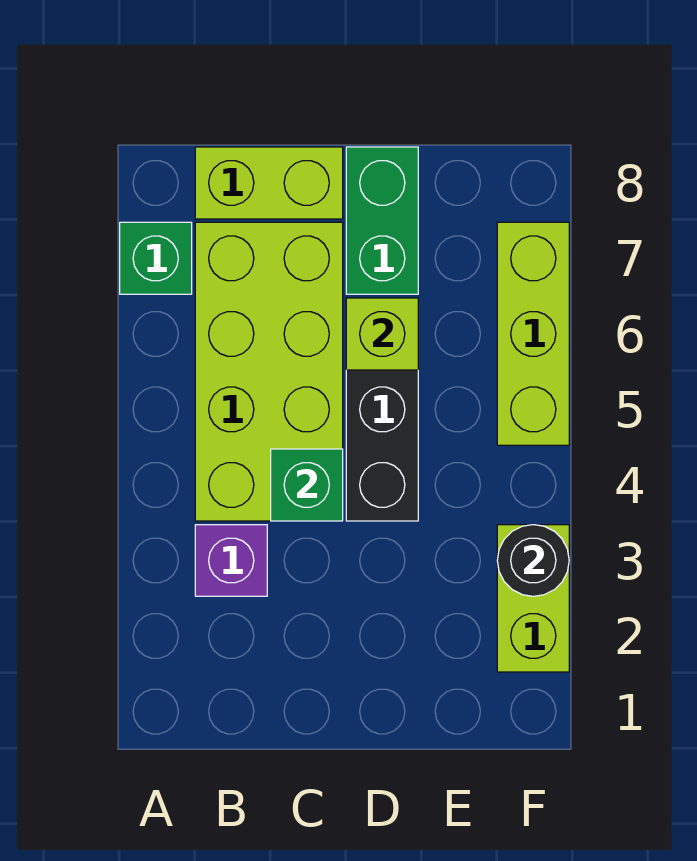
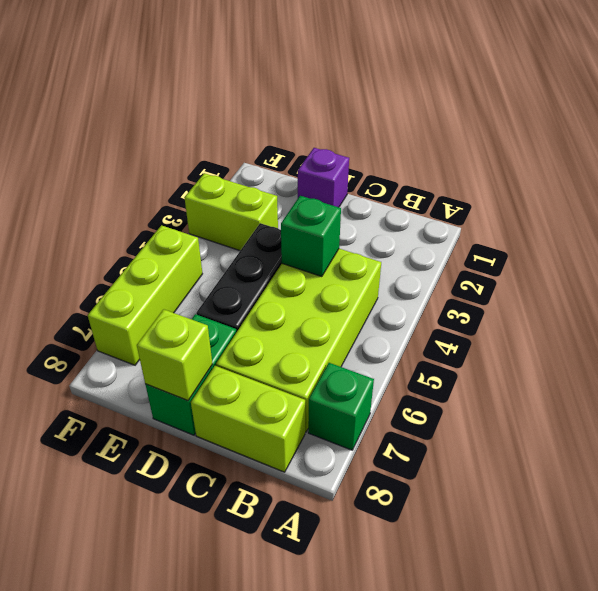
purple 1x1 brick [195,525,267,596] -> purple 1x1 brick moved to [298,148,349,207]
lime 1x1 brick [346,298,418,370] -> lime 1x1 brick moved to [137,309,213,401]
lime 1x2 brick [497,525,569,672] -> lime 1x2 brick turned to [185,173,278,251]
black 1x1 round brick [497,525,569,596] -> none

